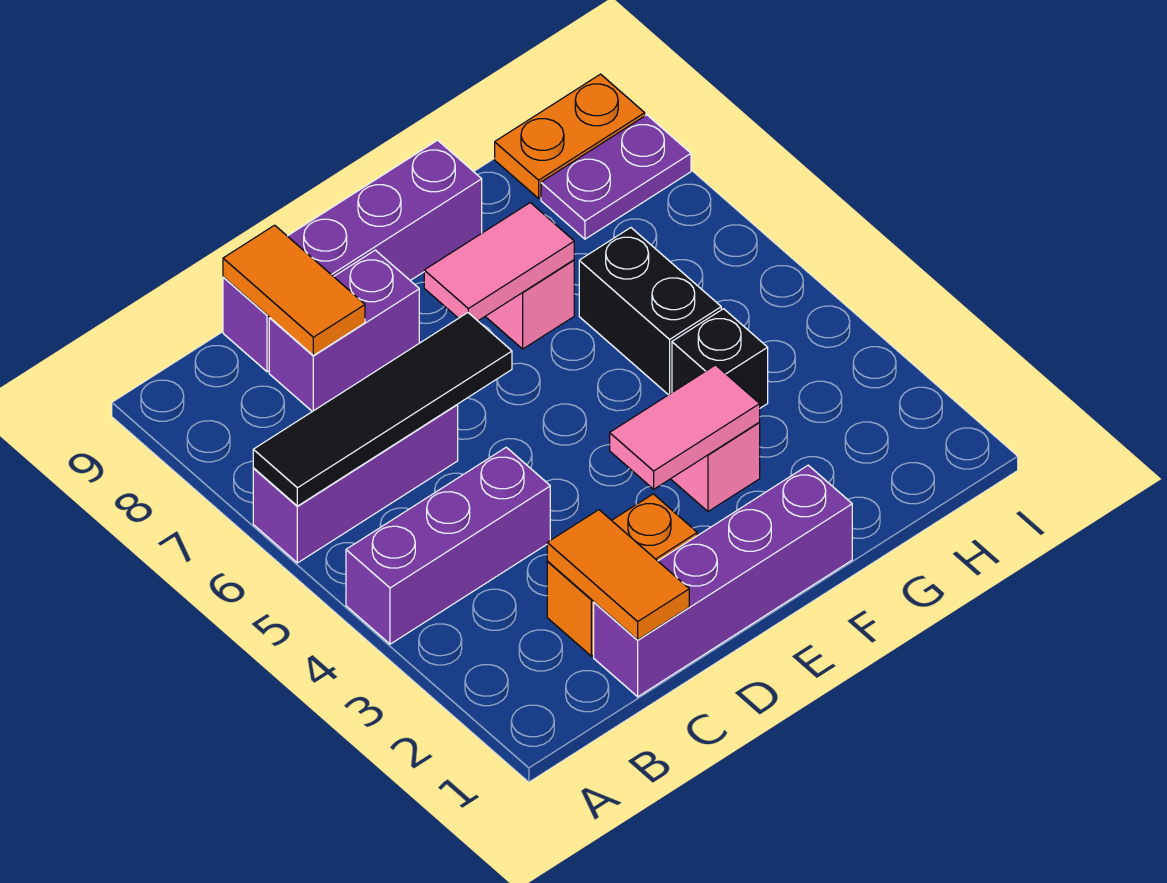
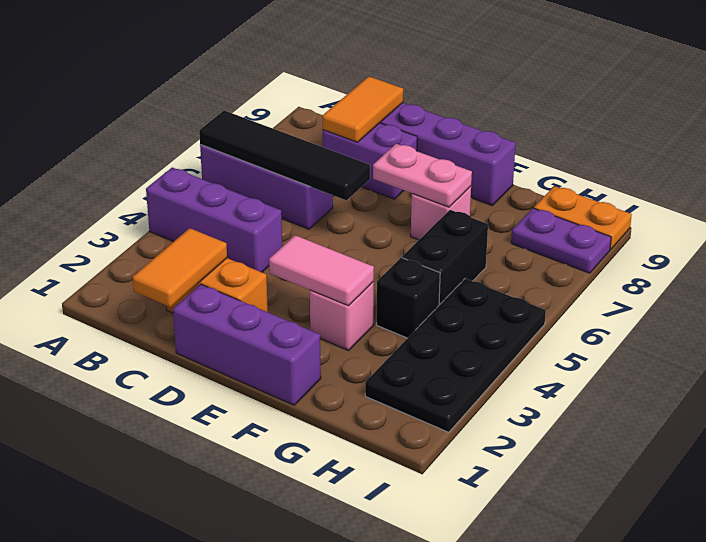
purple 1x4 brick [594,465,852,697] -> purple 1x3 brick [173,284,321,405]
pink 1x2 tile [424,203,574,321] -> pink 1x2 plate [373,144,472,207]
none -> black 2x4 plate [365,279,546,432]

